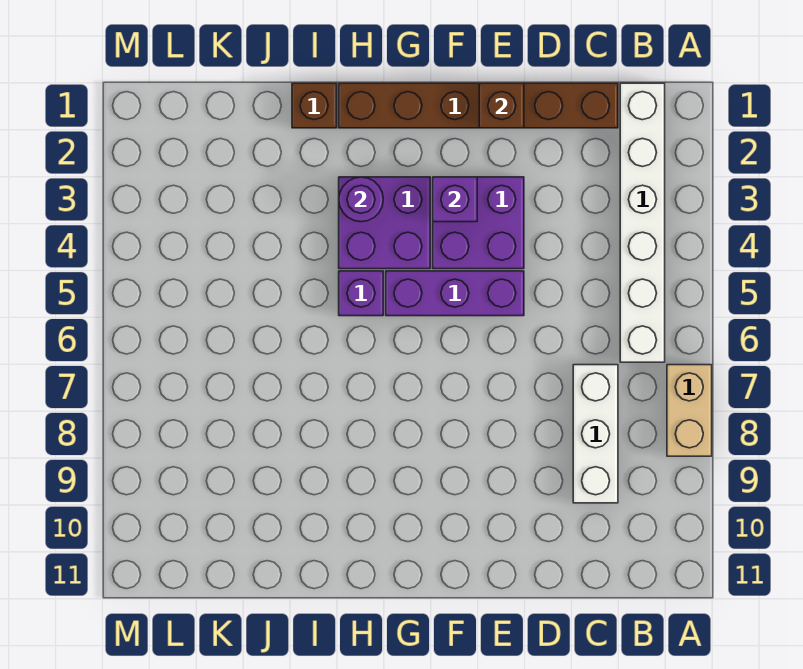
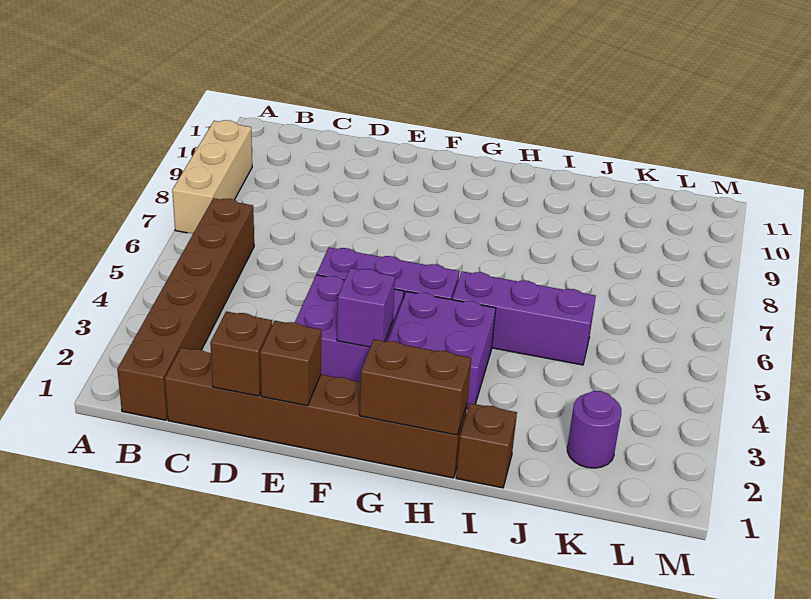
tan 1x2 brick [667,365,712,456] -> tan 1x3 brick [172,120,252,234]
white 1x6 brick [620,83,665,362] -> brown 1x6 brick [117,198,254,420]
white 1x3 brick [573,365,618,503] -> none
none -> brown 1x1 brick [210,311,272,396]
none -> brown 1x2 brick [360,339,471,435]
purple 1x1 round brick [339,177,383,222] -> purple 1x1 round brick moved to [567,391,621,468]
purple 1x1 brick [339,271,383,316] -> purple 1x3 brick [452,271,596,365]

